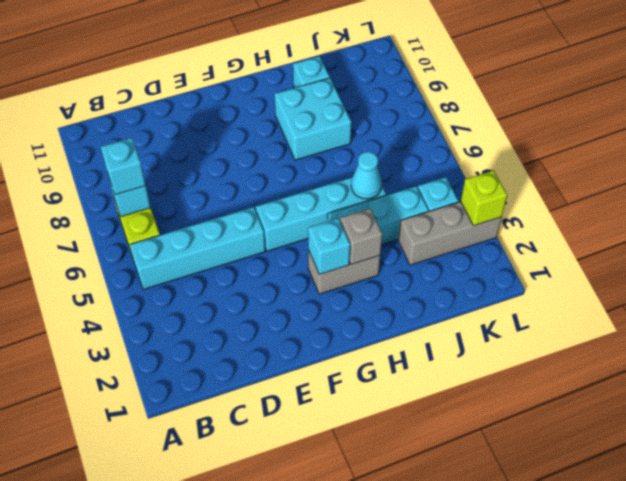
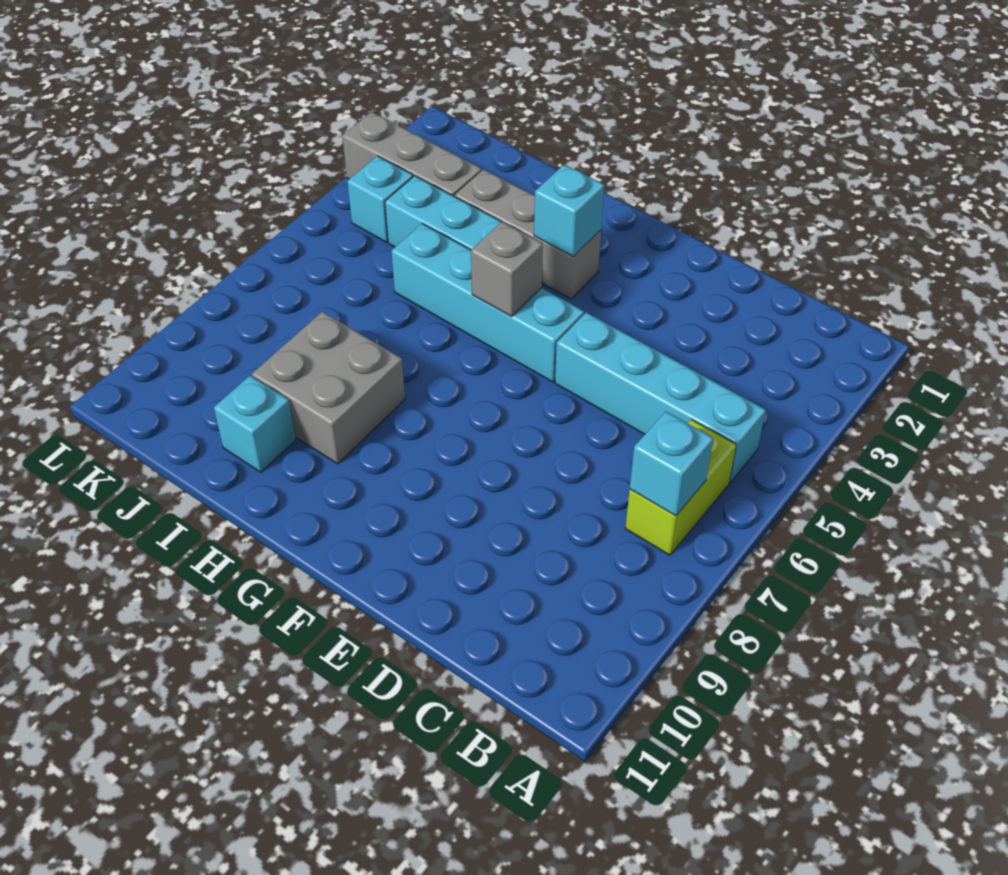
cyan 1x1 brick [101,138,146,195] -> none
grey 1x2 brick [308,250,380,294] -> grey 1x3 brick [455,169,601,299]
grey 1x1 brick [340,209,382,264] -> grey 1x1 brick moved to [471,222,543,316]
cyan 2x2 brick [275,78,351,160] -> grey 2x2 brick [252,312,405,464]
cyan 1x1 cone [351,152,382,199] -> none
lime 1x1 brick [461,170,507,226] -> none

